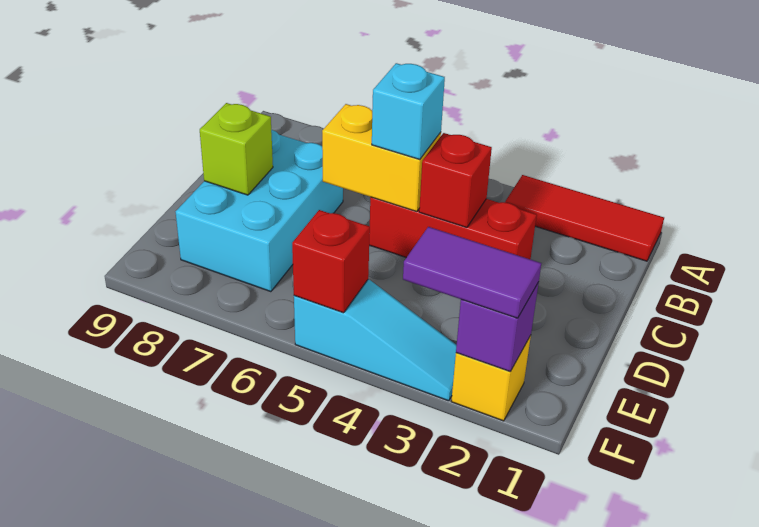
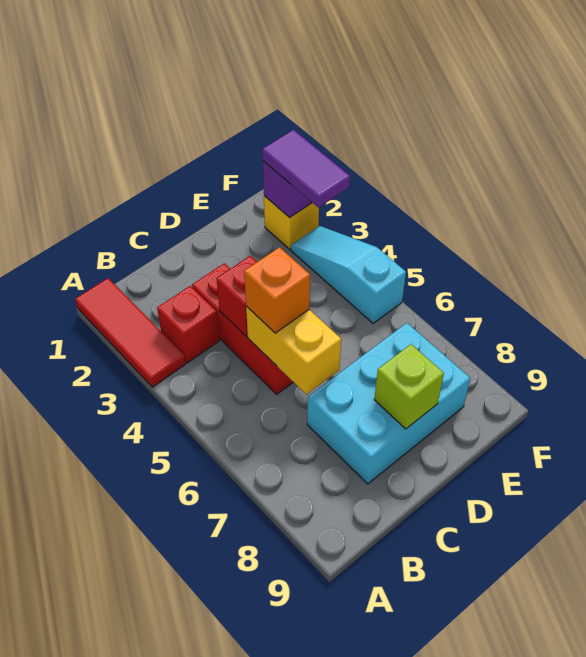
cyan 1x1 brick [372,63,445,160] -> orange 1x1 brick [244,247,310,333]
red 1x1 brick [292,210,370,313] -> red 1x1 brick moved to [157,286,219,363]

